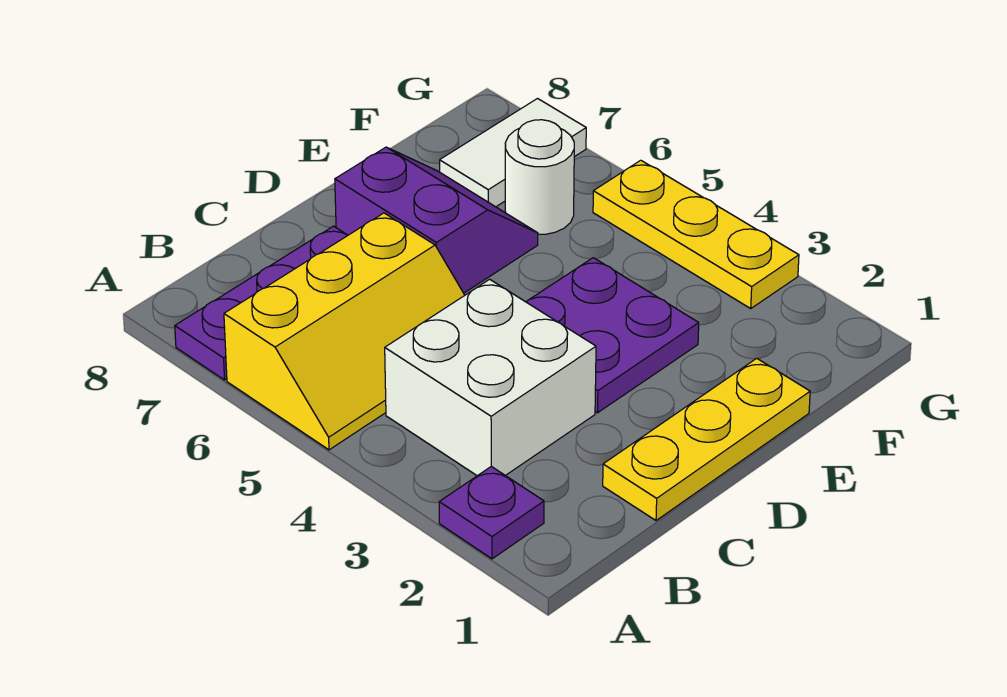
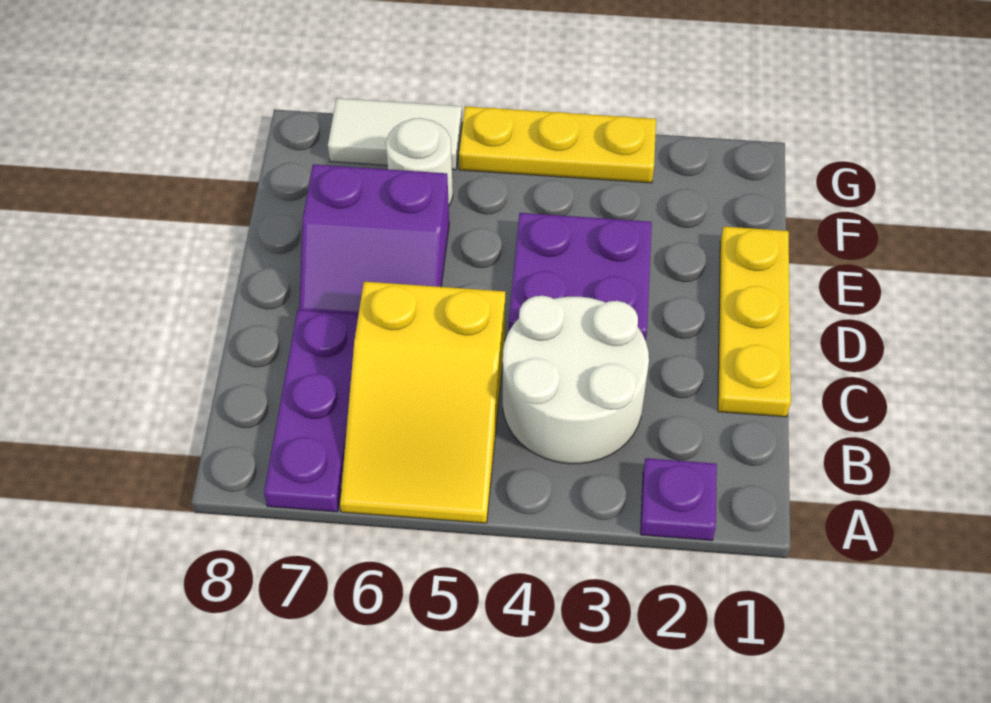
yellow 2x3 slope [224,213,465,450] -> yellow 2x3 slope turned to [340,282,505,523]
white 2x2 brick [385,279,596,476] -> white 2x2 round brick [503,296,649,464]
purple 2x2 slope [335,147,538,293] -> purple 2x2 slope turned to [299,164,449,314]
white 1x2 tile [440,99,586,207] -> white 1x2 tile turned to [328,98,462,170]

